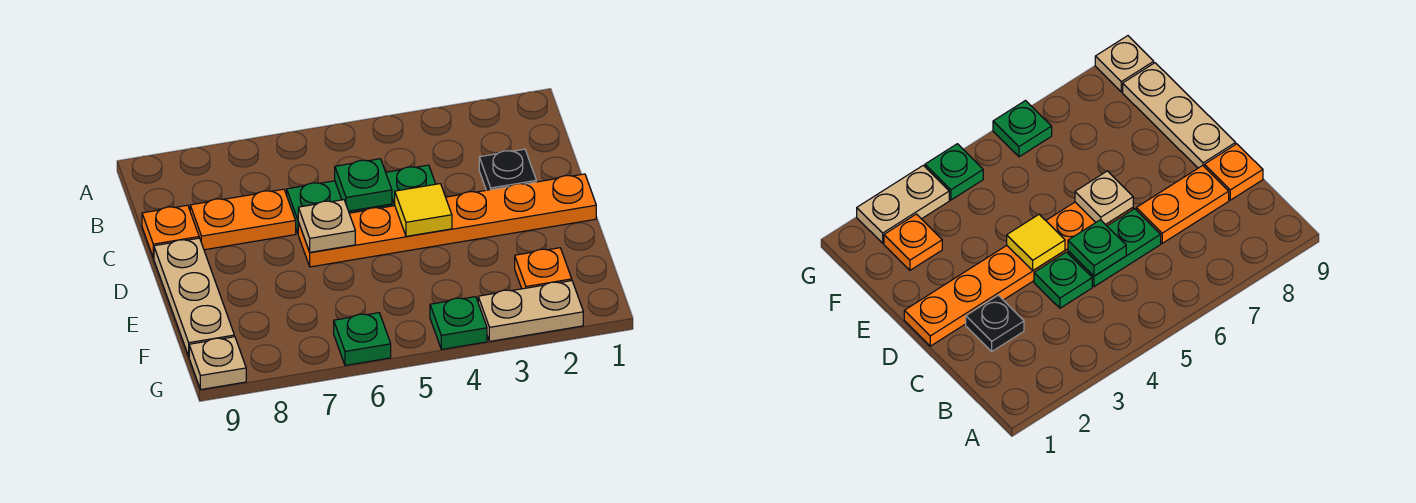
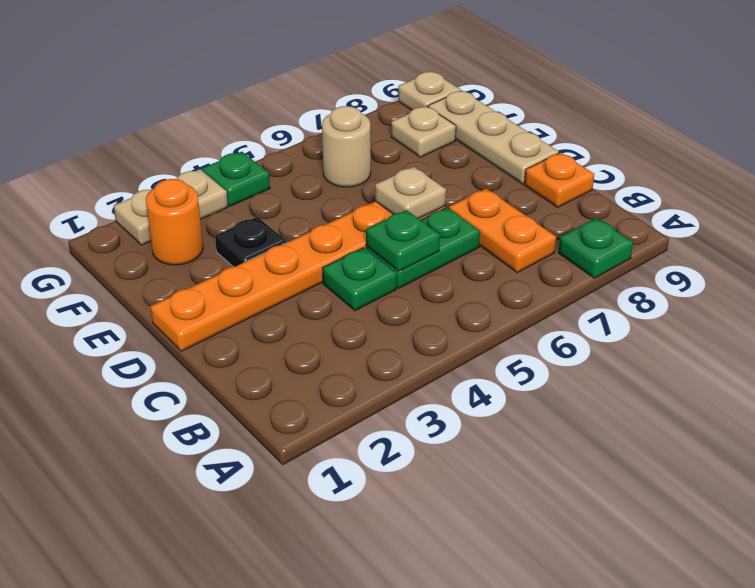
black 1x1 plate [479,149,536,190] -> black 1x1 plate moved to [215,217,287,267]
orange 1x2 plate [190,189,296,250] -> orange 1x2 plate turned to [449,189,556,272]
yellow 1x1 tile [395,184,452,236] -> none
orange 1x1 plate [515,248,572,289] -> orange 1x1 round brick [146,179,203,265]
none -> tan 1x1 round brick [322,106,371,187]
none -> tan 1x1 plate [391,106,456,157]
green 1x1 plate [334,313,391,365] -> green 1x1 plate moved to [558,218,633,278]

